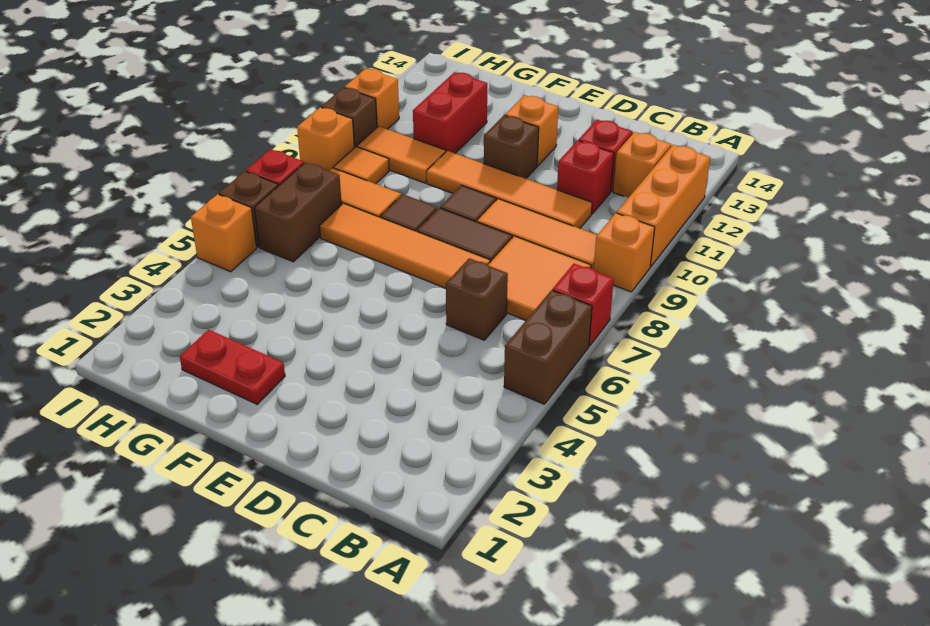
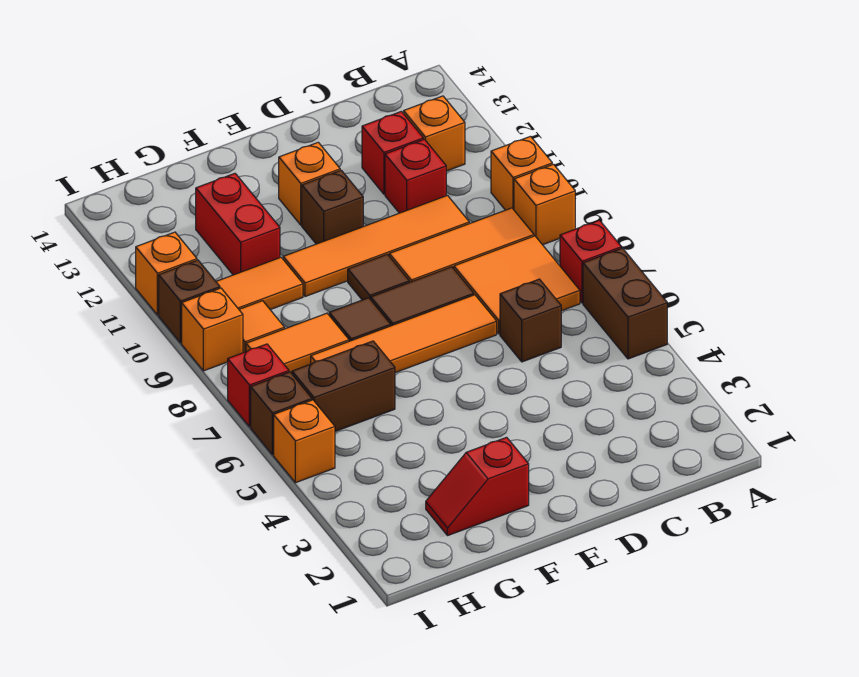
orange 1x3 brick [617,145,710,267] -> orange 1x1 brick [491,136,552,210]
red 1x2 plate [180,330,285,404] -> red 1x2 slope [426,437,529,536]
brown 1x2 brick [254,162,342,262] -> brown 1x2 brick turned to [292,341,395,431]

